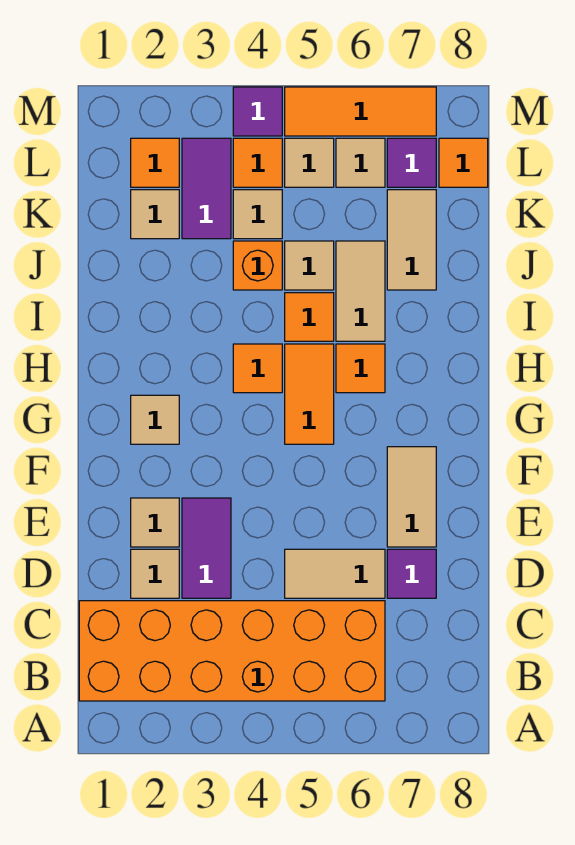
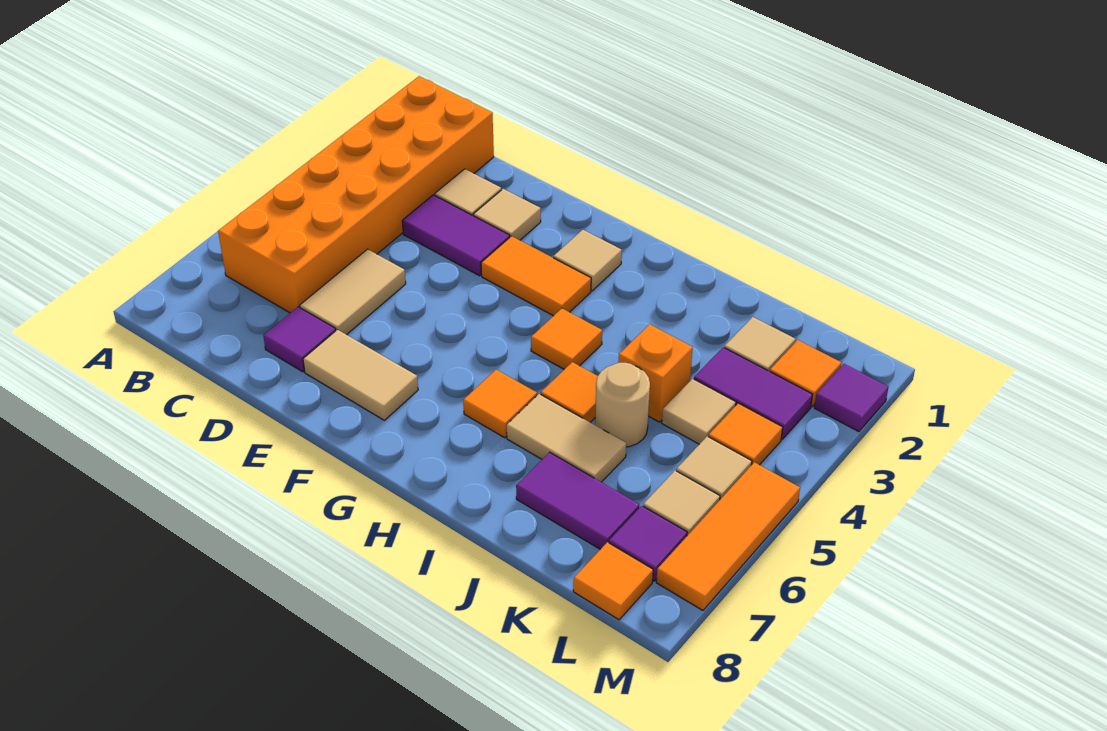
orange 1x2 tile [285,344,334,444] -> orange 1x2 tile moved to [481,236,591,316]
tan 1x1 tile [285,241,334,290] -> tan 1x1 round brick [595,363,650,447]
tan 1x2 tile [387,190,436,290] -> purple 1x2 tile [516,452,639,549]
purple 1x1 tile [233,87,282,136] -> purple 1x1 tile moved to [814,364,888,432]

